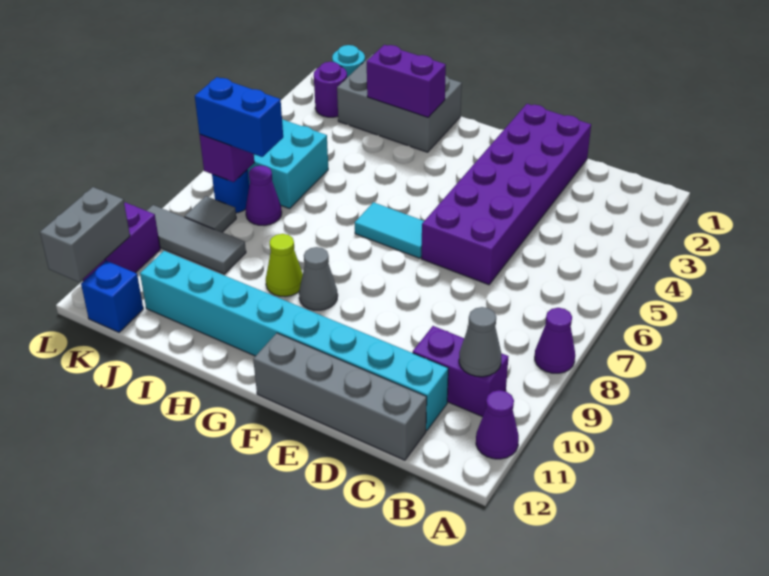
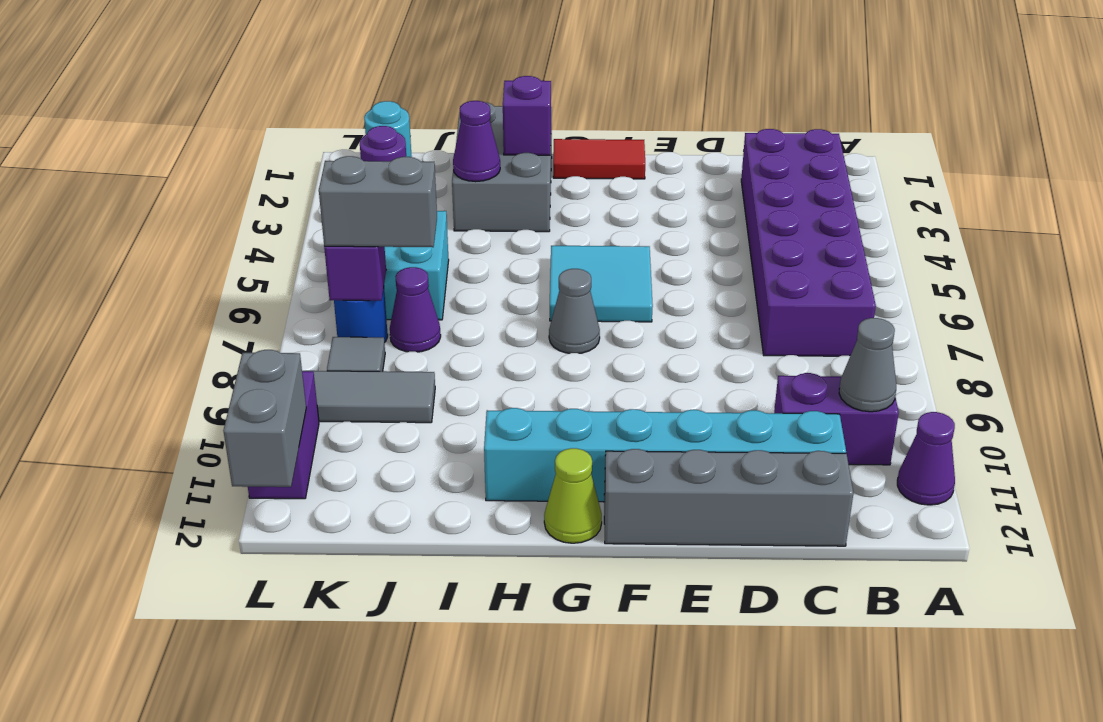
purple 1x1 cone [535,308,575,373] -> purple 1x1 cone moved to [453,101,500,182]
cyan 1x8 brick [140,251,448,431] -> cyan 1x6 brick [484,408,846,502]
purple 2x6 brick [421,104,591,285] -> purple 2x6 brick moved to [741,129,876,356]
none -> red 1x2 tile [553,139,645,179]
cyan 1x2 tile [355,202,424,258] -> cyan 2x2 tile [550,246,653,322]
grey 1x1 cone [299,247,338,310] -> grey 1x1 cone moved to [549,269,600,353]
grey 2x3 brick [337,54,462,152] -> grey 2x3 brick turned to [452,102,552,232]
purple 1x2 brick [367,45,446,117] -> purple 1x1 brick [503,76,551,155]
lime 1x1 cone [266,234,303,297] -> lime 1x1 cone moved to [544,448,602,543]
blue 1x2 brick [195,77,283,157] -> grey 1x2 brick [319,156,437,247]
blue 1x1 brick [81,261,143,332] -> none

